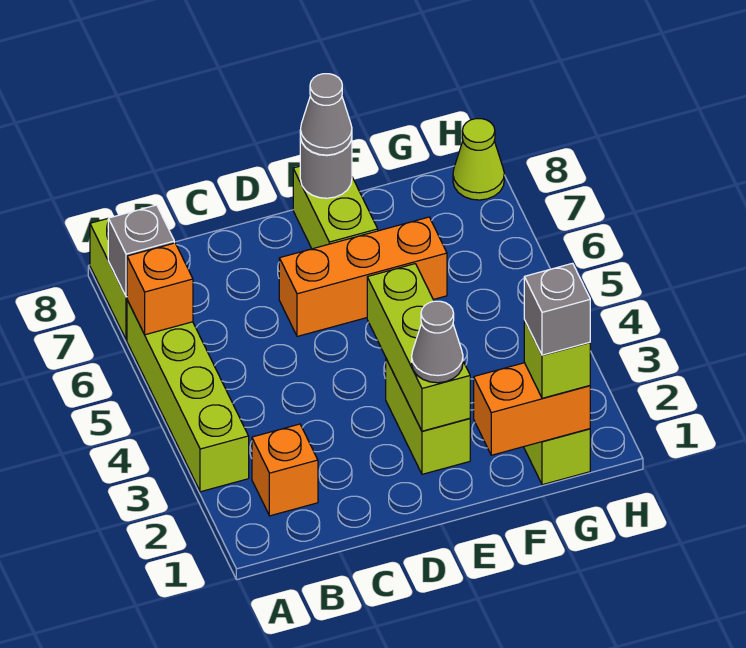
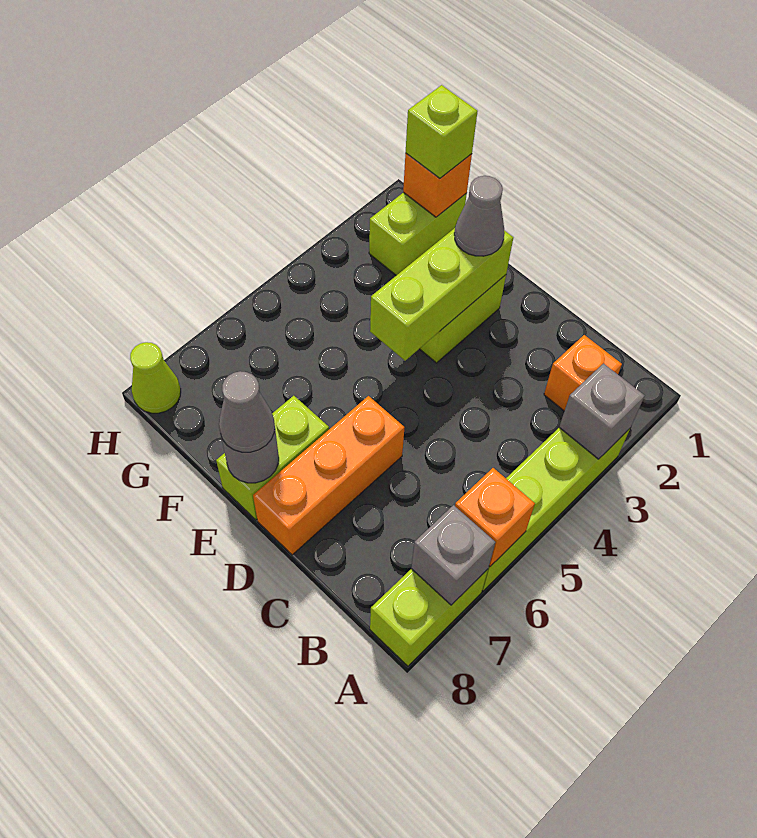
orange 1x3 brick [279,217,447,336] -> orange 1x3 brick turned to [253,396,405,555]
orange 1x2 brick [474,363,590,455] -> orange 1x1 brick [403,153,472,217]
grey 1x1 brick [524,263,590,355] -> grey 1x1 brick moved to [559,364,645,459]

